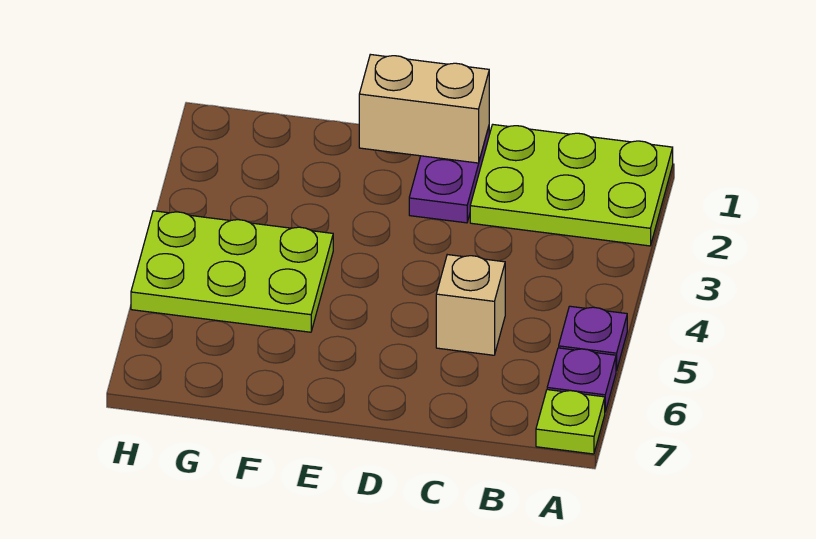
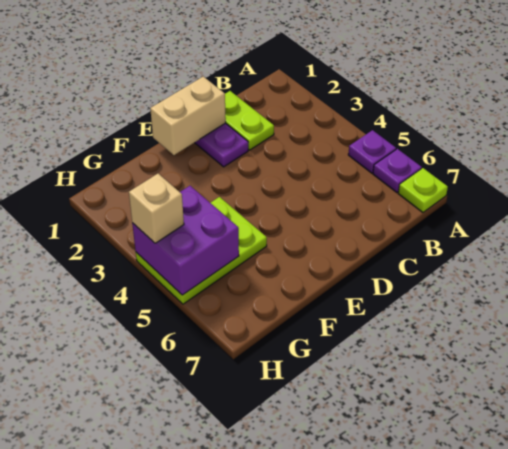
lime 2x3 plate [470,125,673,246] -> lime 1x2 plate [225,91,274,150]
tan 1x1 brick [436,255,505,355] -> tan 1x1 brick moved to [129,174,184,243]
none -> purple 2x2 brick [132,186,239,295]

